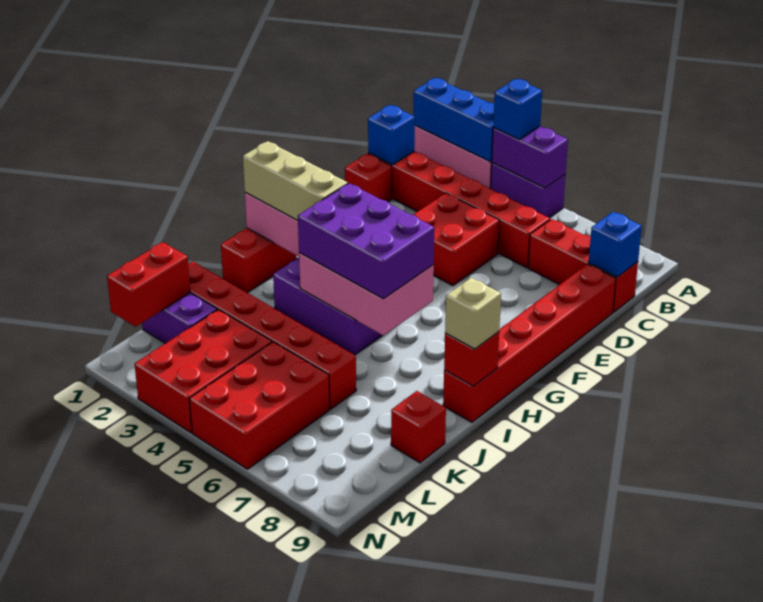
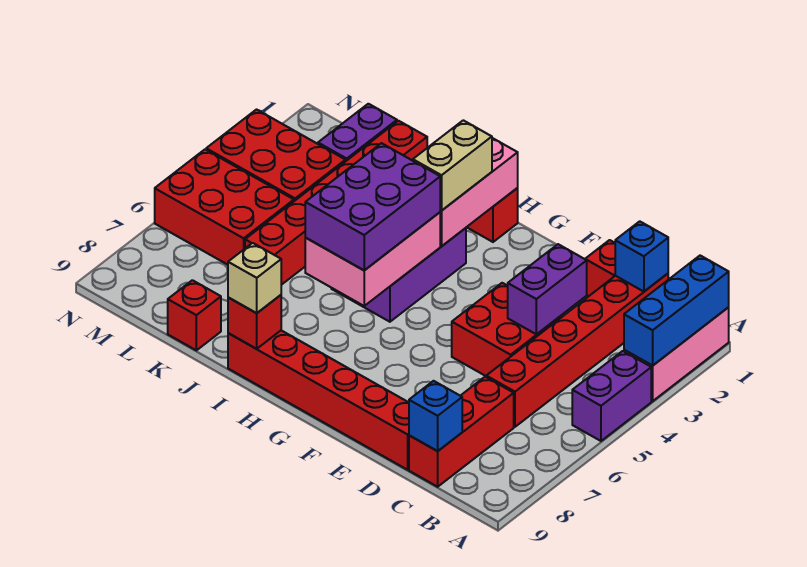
purple 1x2 brick [492,126,568,188] -> purple 1x2 brick moved to [508,244,587,334]
blue 1x1 brick [493,79,542,139] -> none
tan 1x3 brick [243,141,348,221] -> tan 1x2 brick [413,120,492,210]
red 1x2 brick [107,242,190,327] -> none

